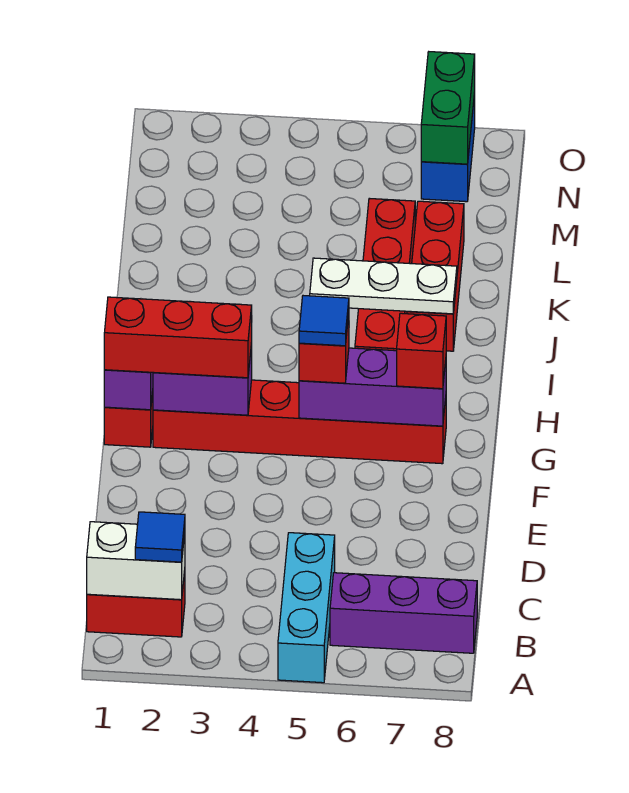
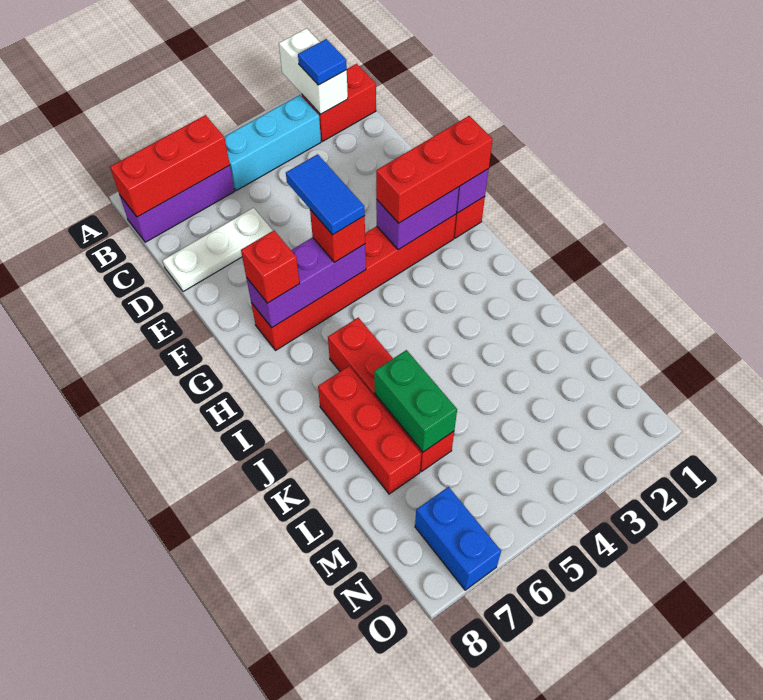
cyan 1x3 brick [278,533,335,683] -> cyan 1x3 brick turned to [224,95,321,191]
white 1x2 brick [87,522,185,600] -> white 1x2 brick turned to [279,28,348,114]
none -> red 1x3 brick [110,115,230,217]
blue 1x1 tile [299,296,349,346] -> blue 1x2 tile [286,154,365,235]
white 1x3 plate [310,258,457,314] -> white 1x3 plate moved to [163,208,273,292]
green 1x2 brick [421,52,475,164] -> green 1x2 brick moved to [374,350,457,452]

